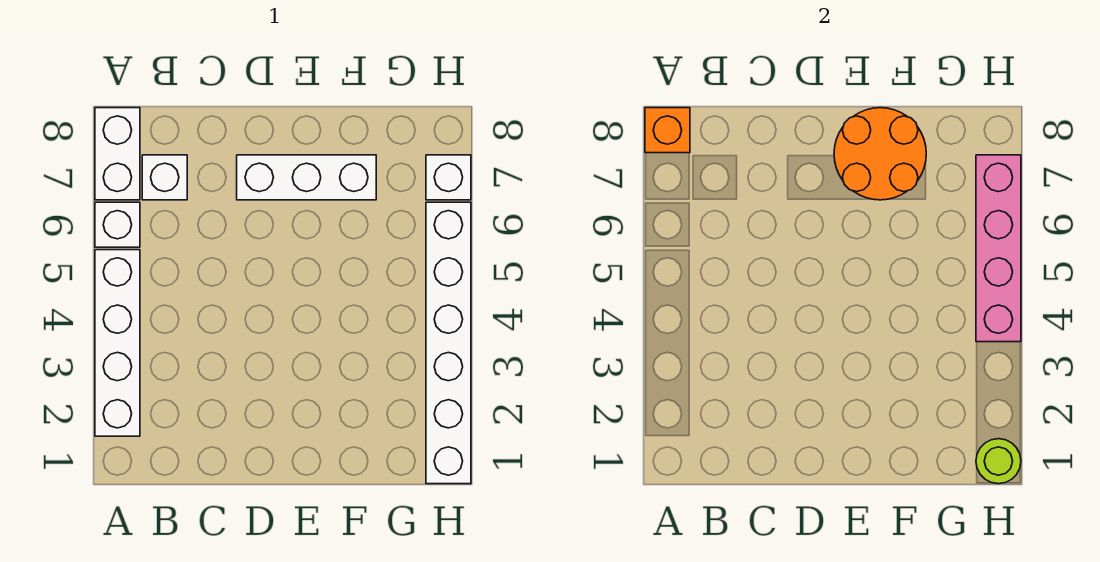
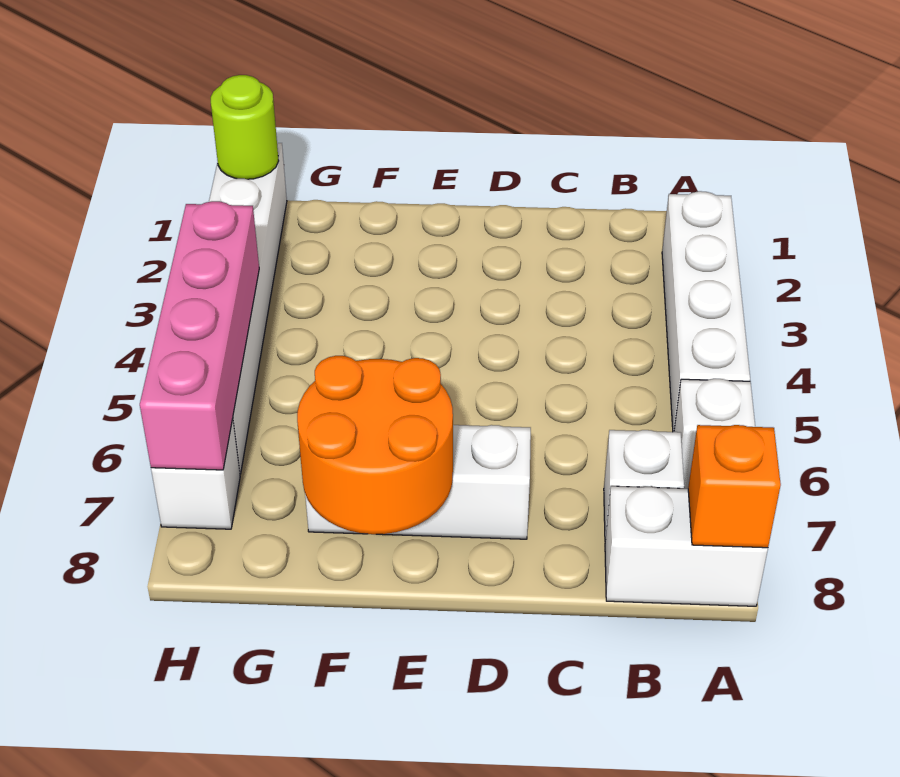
white 1x2 brick [95,108,140,200] -> white 1x2 brick turned to [605,486,768,606]

